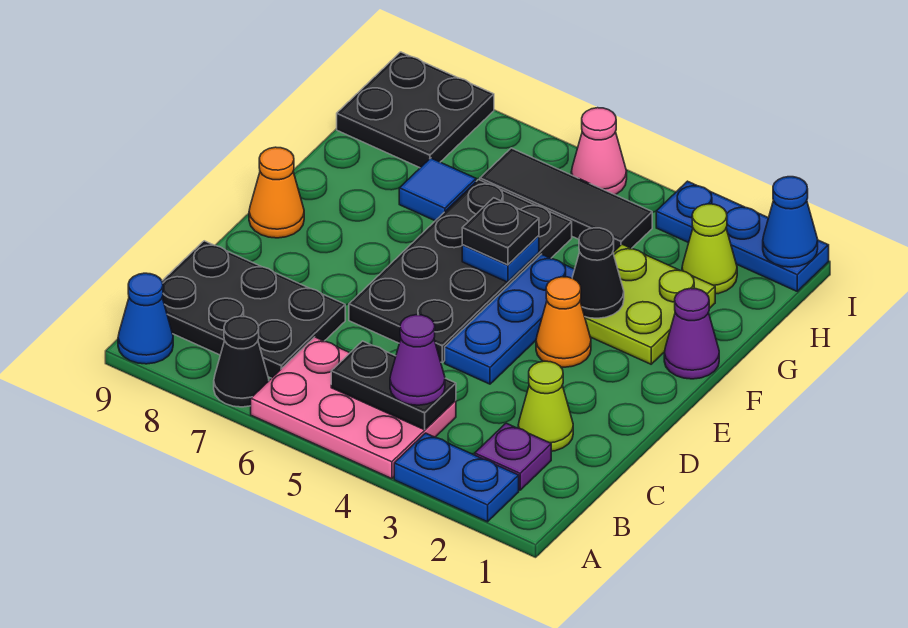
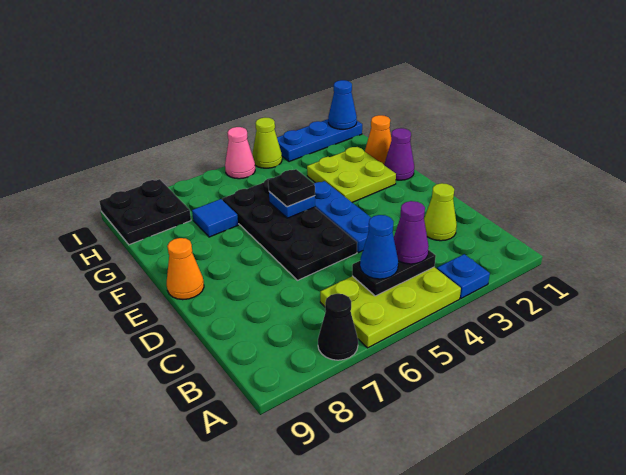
blue 1x2 plate [394,433,519,522] -> blue 1x1 plate [437,254,490,298]
pink 2x3 plate [251,337,456,479] -> lime 2x3 plate [320,267,461,348]
blue 1x1 cone [118,273,173,364] -> blue 1x1 cone moved to [360,215,398,279]
purple 1x1 plate [475,423,551,490] -> none
black 2x3 plate [162,241,345,378] -> none
orange 1x1 cone [536,277,591,367] -> orange 1x1 cone moved to [365,115,392,164]
black 1x1 cone [572,228,624,318] -> none
lime 1x1 cone [682,204,737,294] -> lime 1x1 cone moved to [252,118,282,168]
black 1x3 tile [480,148,652,252] -> none

